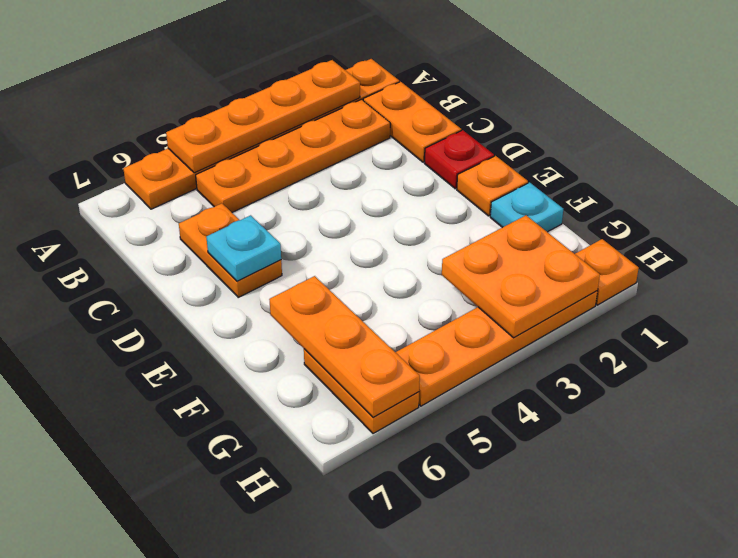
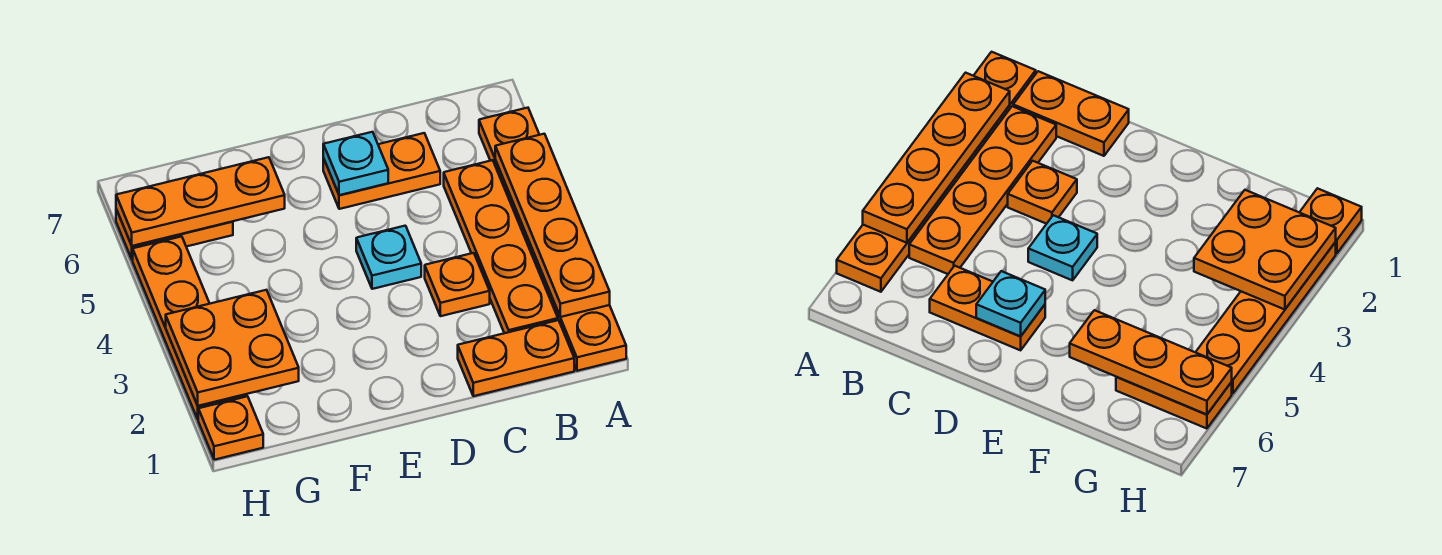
red 1x1 plate [424,130,494,189] -> none
orange 1x1 plate [457,156,528,216] -> orange 1x1 plate moved to [425,253,490,316]
cyan 1x1 plate [490,182,563,232] -> cyan 1x1 plate moved to [356,226,421,289]

